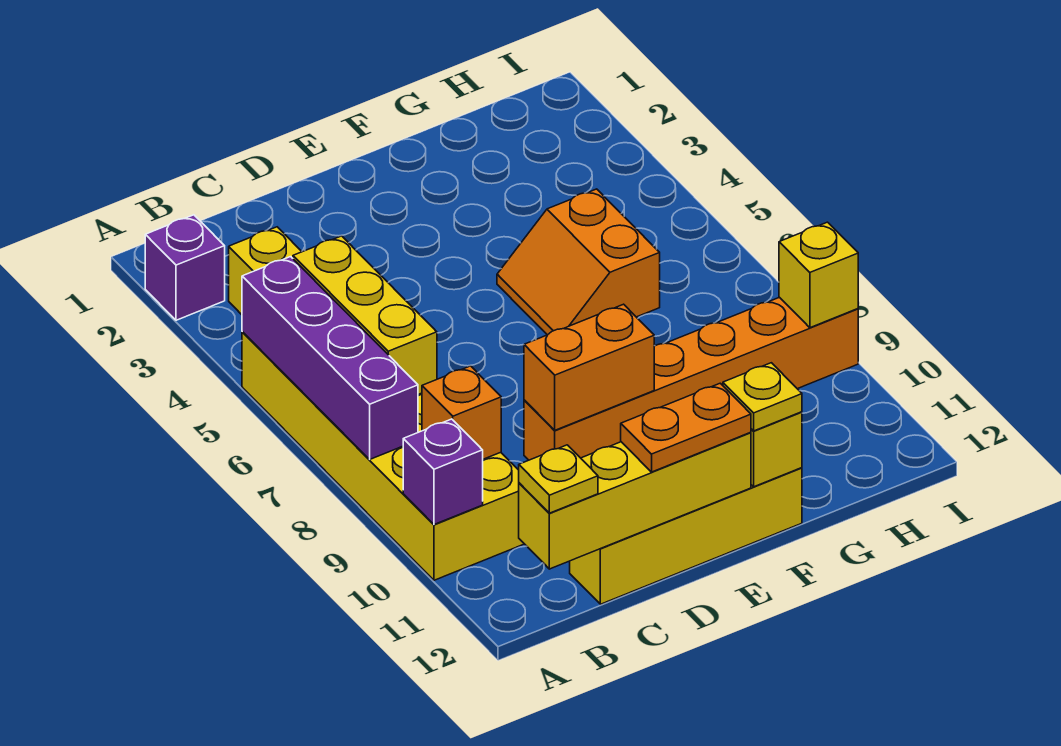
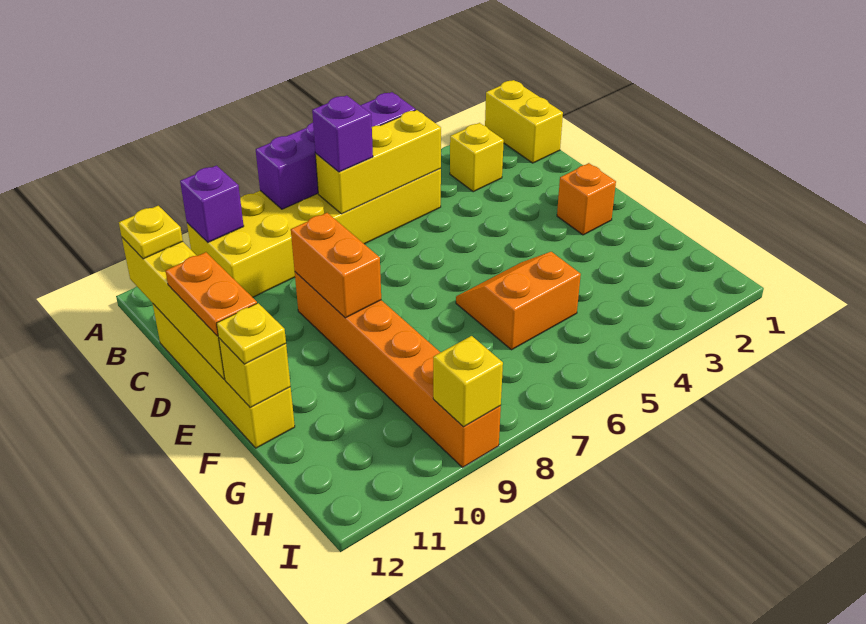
none -> yellow 1x2 brick [485,80,563,163]
purple 1x1 brick [145,215,225,320] -> purple 1x1 brick moved to [312,95,373,172]
orange 1x1 brick [422,366,501,459] -> orange 1x1 brick moved to [557,163,616,235]

